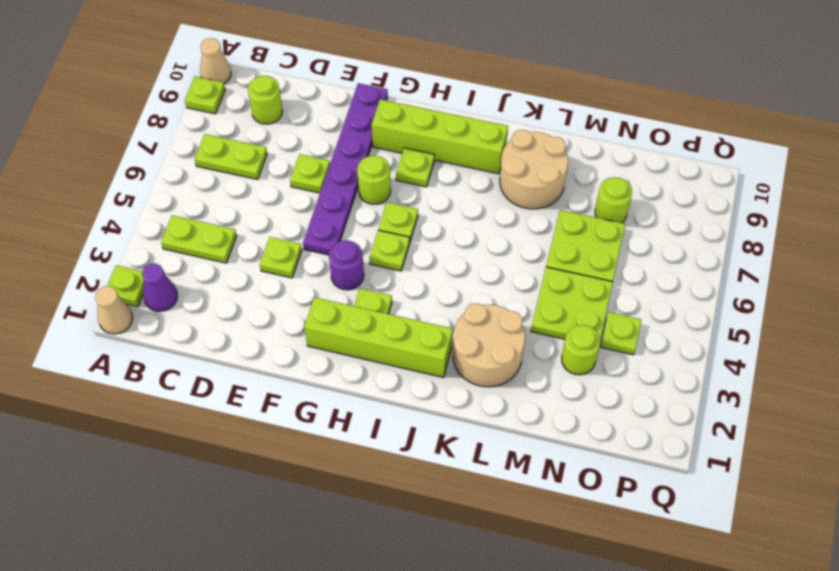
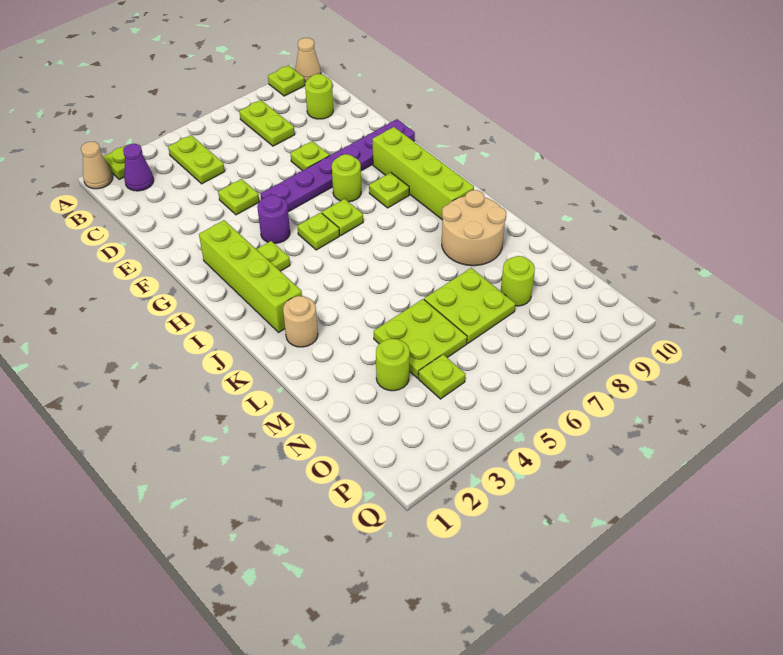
tan 2x2 round brick [453,303,525,387] -> tan 1x1 round brick [283,296,318,347]

